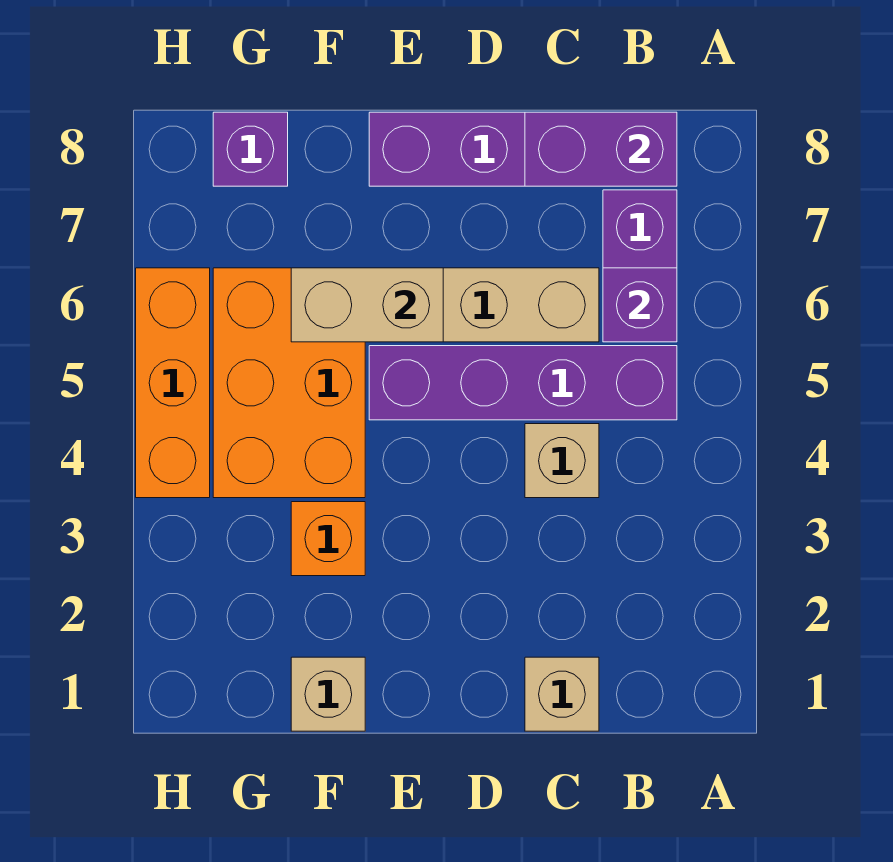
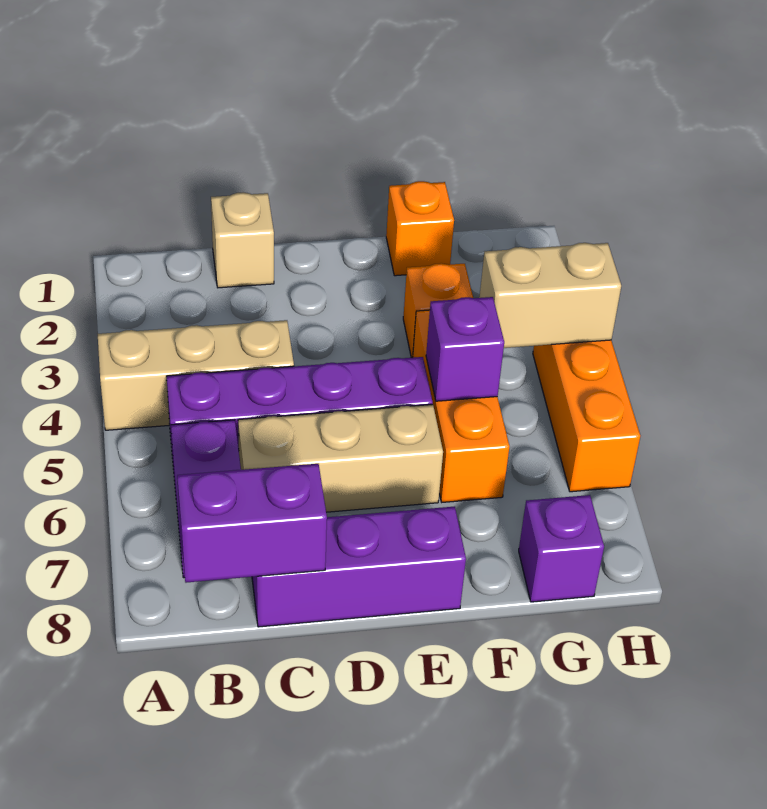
purple 1x1 brick [603,268,677,342] -> purple 1x1 brick moved to [426,297,504,401]
tan 1x1 brick [525,424,599,498] -> tan 1x3 brick [98,320,294,430]
tan 1x2 brick [291,268,443,342] -> tan 1x2 brick moved to [479,243,621,348]
tan 1x1 brick [291,657,365,731] -> orange 1x1 brick [386,181,454,276]
orange 2x3 brick [213,268,365,498] -> orange 1x3 brick [413,310,510,502]

